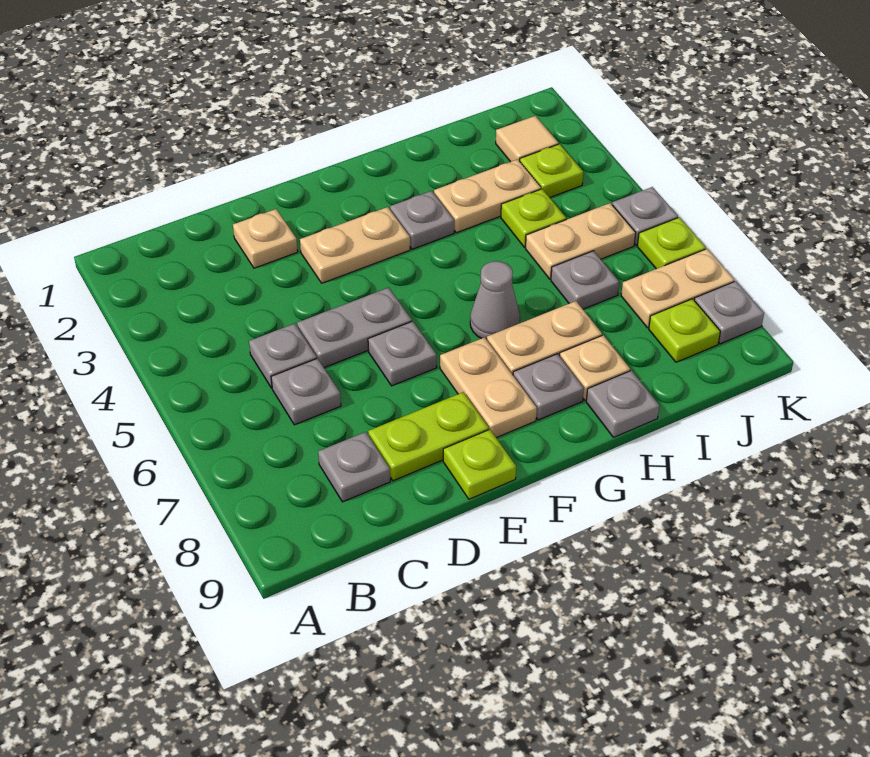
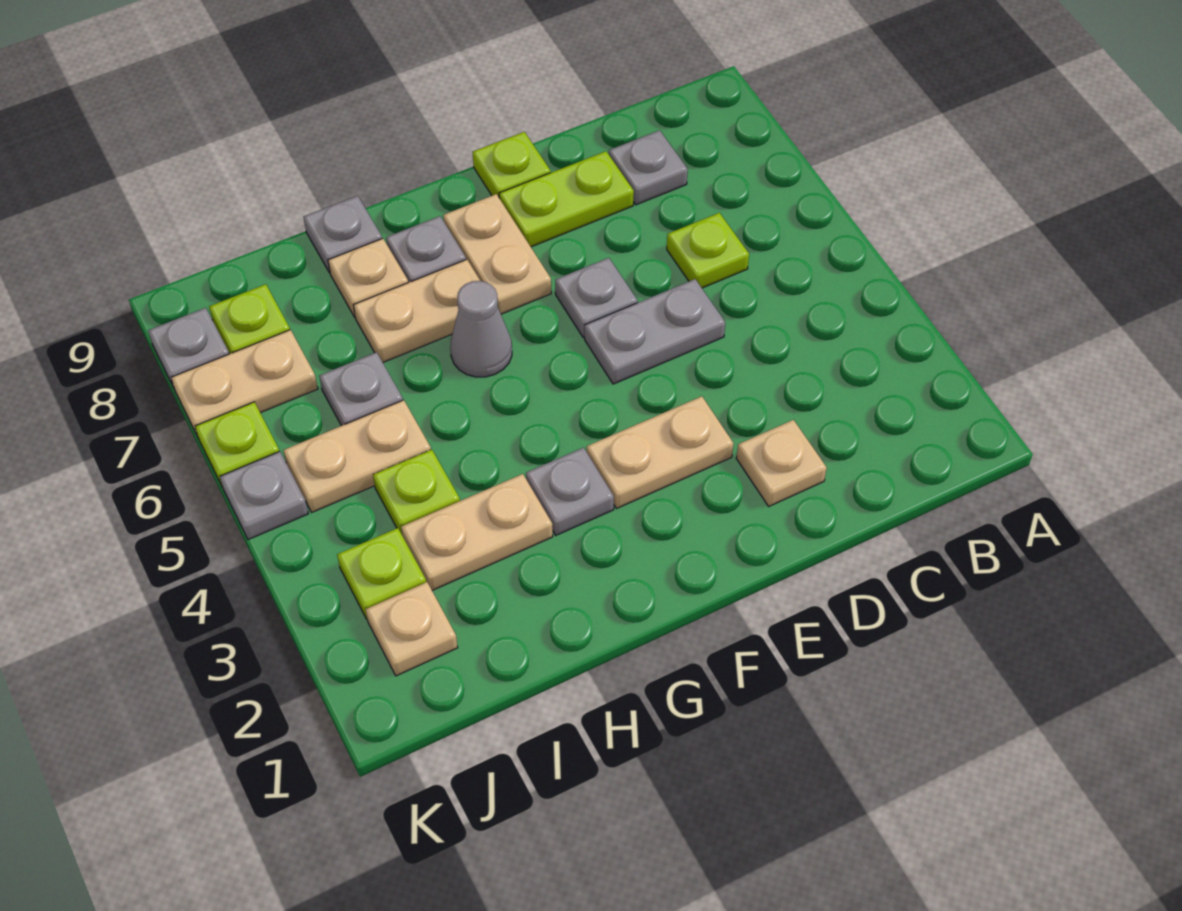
grey 1x1 plate [249,323,317,388] -> none
grey 1x1 plate [271,358,341,425] -> lime 1x1 plate [667,213,749,288]
tan 1x1 tile [496,116,559,162] -> tan 1x1 plate [365,582,458,676]

